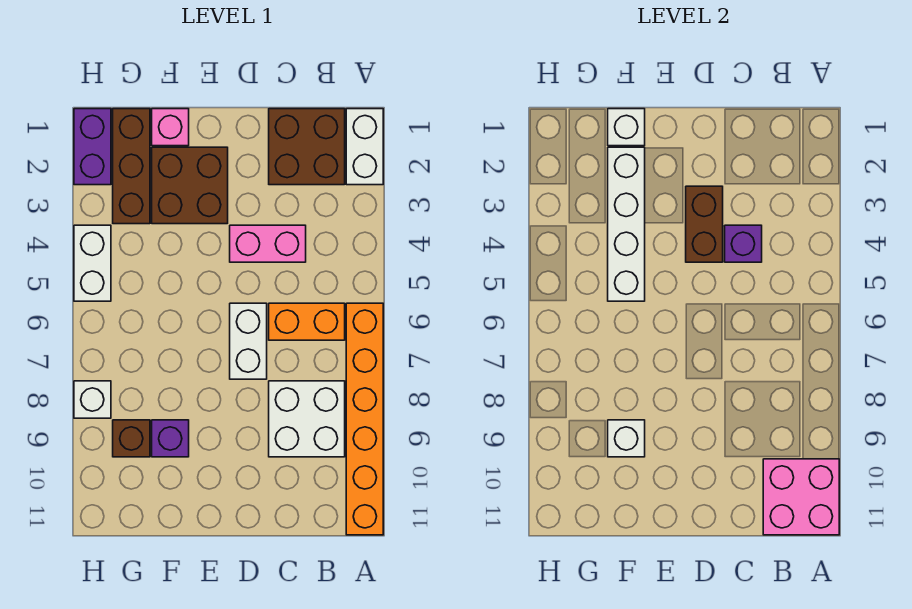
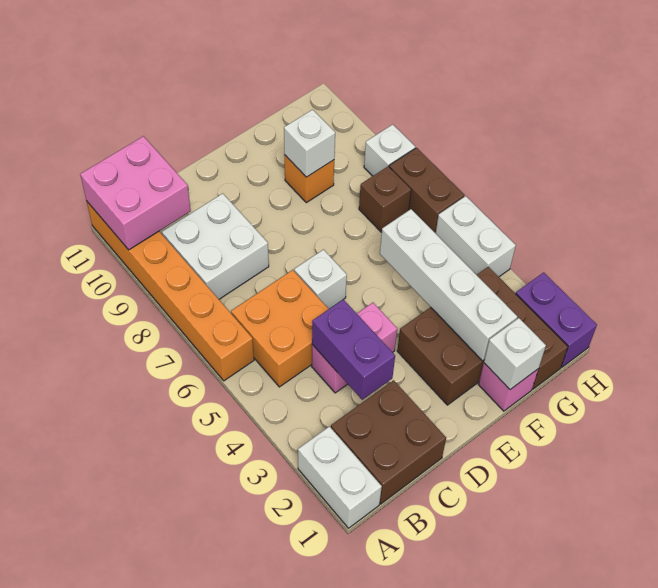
orange 1x2 brick [269,303,345,340] -> orange 2x2 brick [231,270,328,387]
purple 1x1 brick [725,225,762,262] -> purple 1x2 brick [312,299,395,400]
brown 1x2 brick [686,186,723,262] -> brown 1x2 brick moved to [389,148,464,233]
white 1x2 brick [230,303,267,379] -> white 1x1 brick [294,250,347,309]
purple 1x1 brick [152,420,189,457] -> orange 1x1 brick [284,155,334,203]
brown 1x1 brick [113,420,150,457] -> brown 1x1 brick moved to [359,166,411,232]

